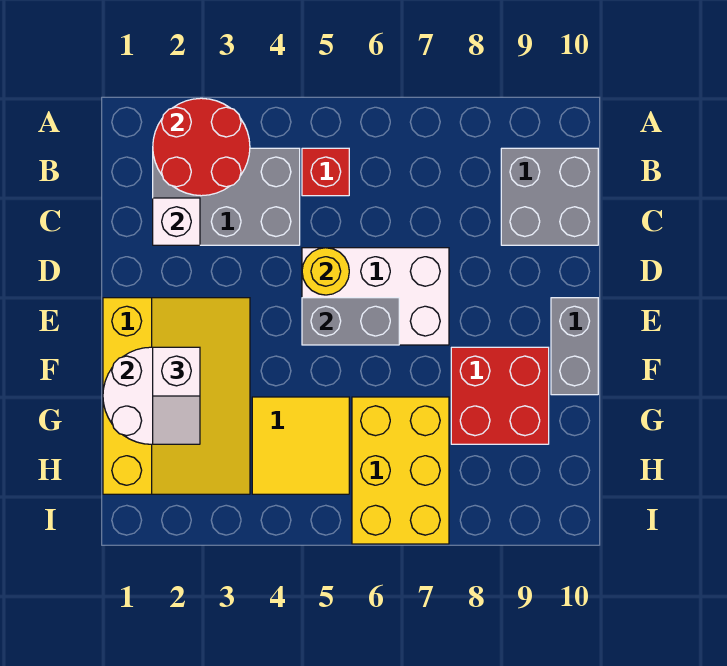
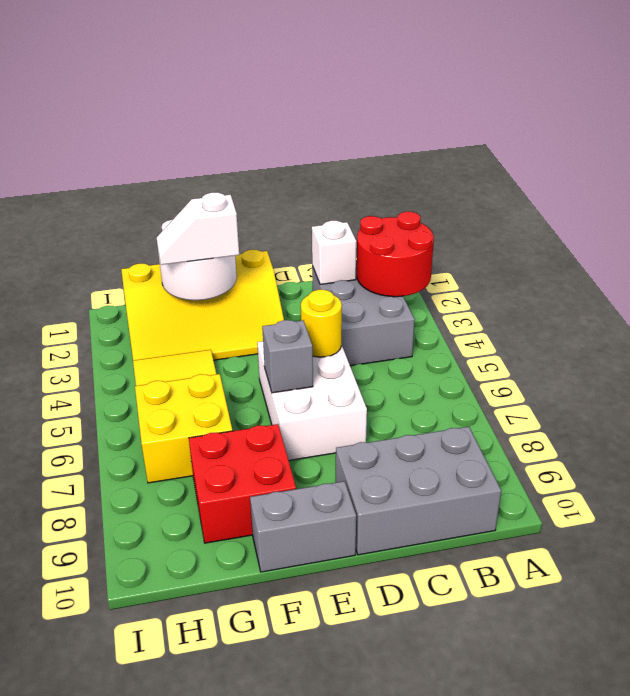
red 1x1 brick [302,148,349,196] -> none
grey 2x2 brick [501,148,598,245] -> grey 2x3 brick [336,427,501,555]
grey 1x2 brick [302,298,399,345] -> grey 1x1 brick [262,320,313,393]
yellow 2x3 brick [352,397,449,544] -> yellow 2x2 brick [135,374,232,483]

